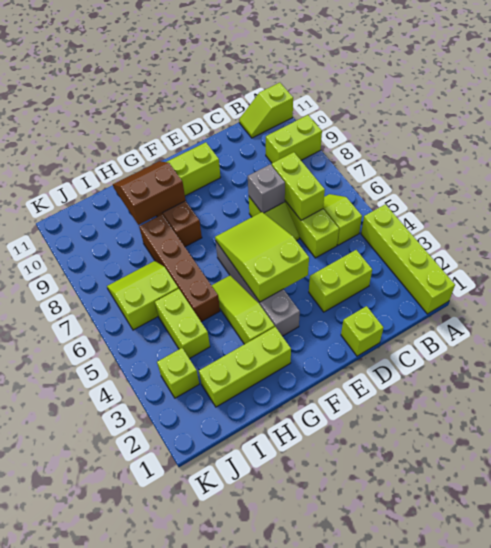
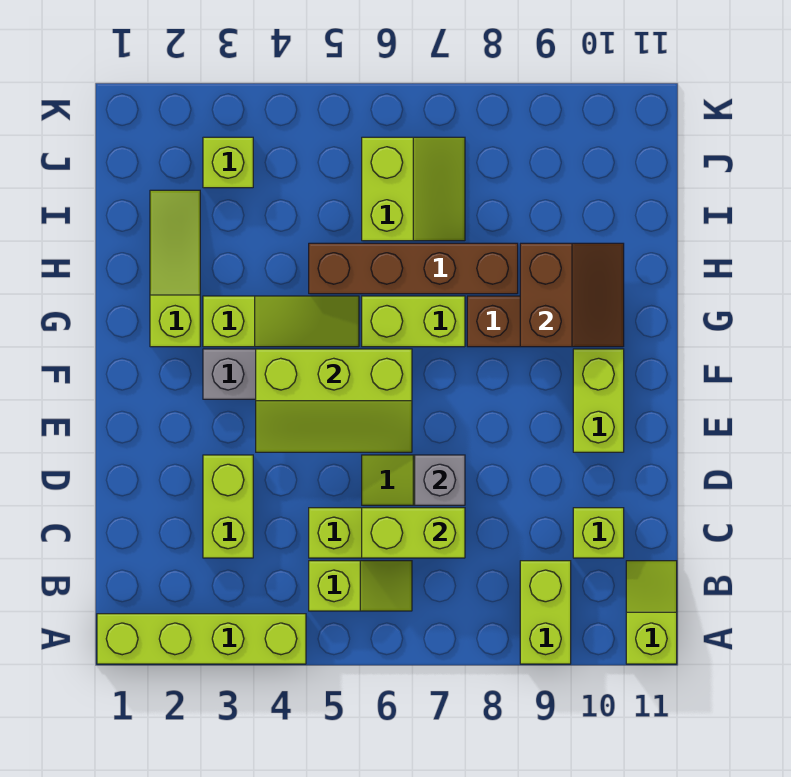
lime 1x1 brick [341,306,383,356] -> lime 1x1 brick moved to [573,508,624,558]
lime 2x3 slope [215,212,309,302] -> lime 2x3 slope turned to [256,349,412,452]
lime 1x3 brick [199,327,291,407] -> lime 1x3 slope [150,190,200,347]
lime 1x2 brick [155,289,210,359] -> lime 1x2 brick moved to [362,296,465,347]

